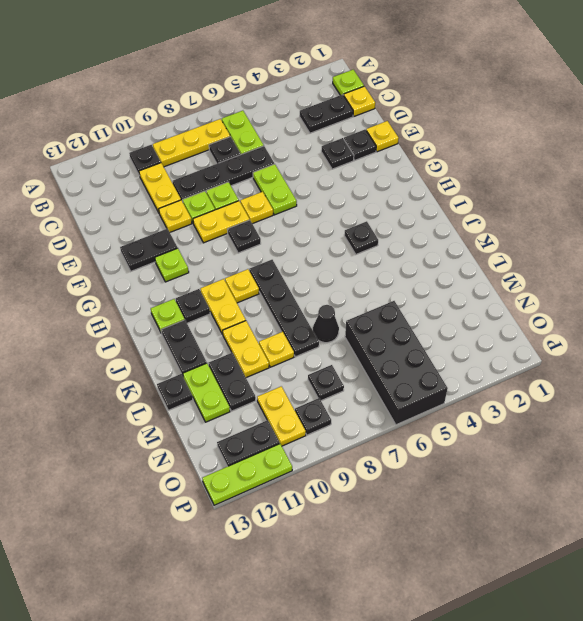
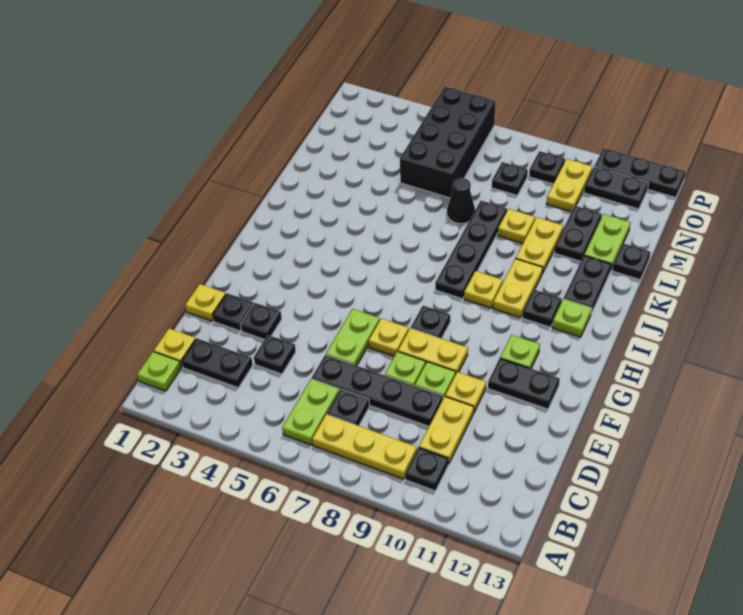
black 1x1 plate [344,221,378,254] -> black 1x1 plate moved to [254,335,296,374]
lime 1x3 plate [202,444,292,505] -> black 1x3 plate [594,148,686,198]

